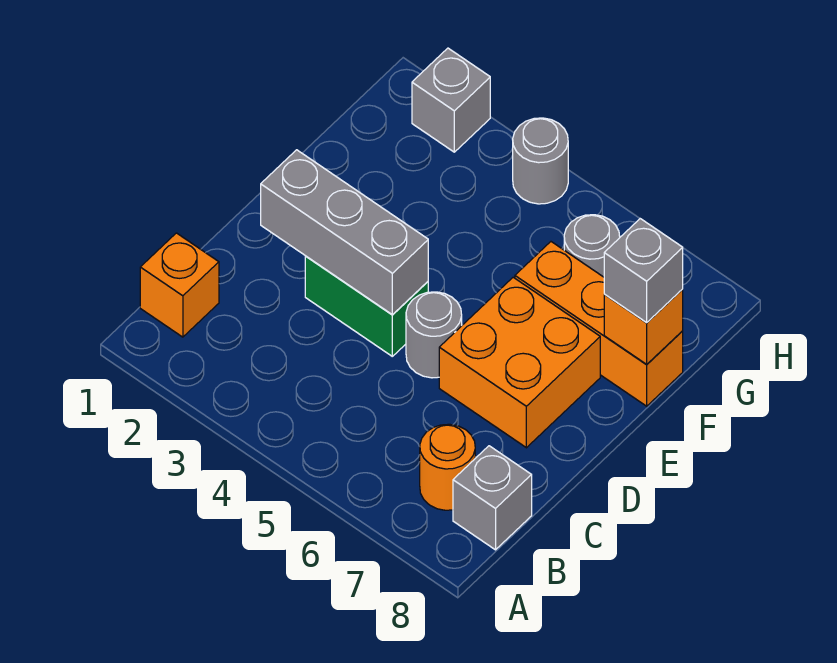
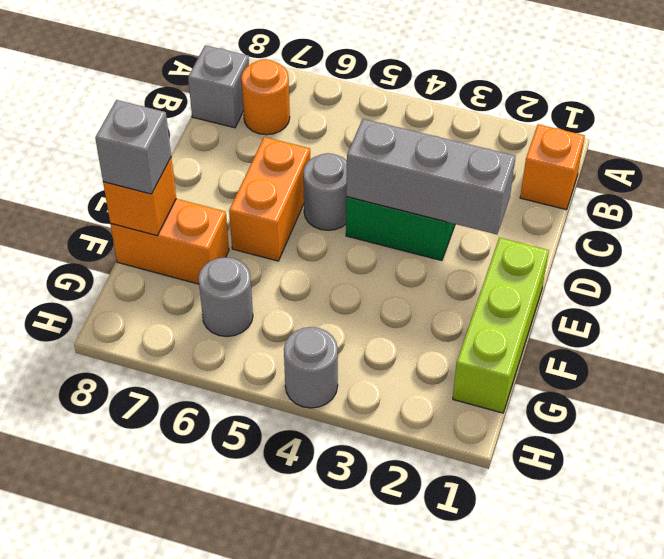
orange 2x2 brick [439,277,600,448] -> orange 1x2 brick [229,137,310,261]
none -> lime 1x3 brick [453,238,549,413]
orange 1x3 brick [515,242,683,406] -> orange 1x2 brick [110,199,229,284]
grey 1x1 brick [412,48,490,152] -> none

